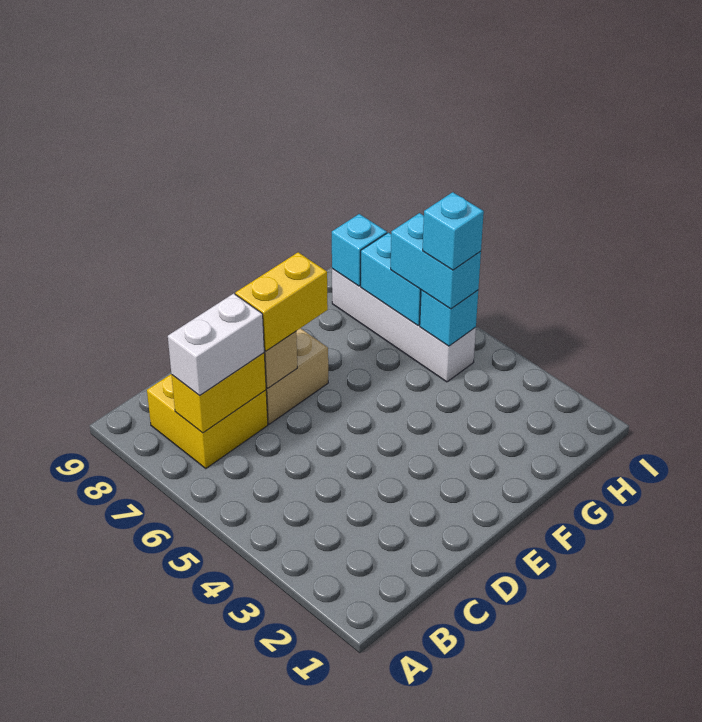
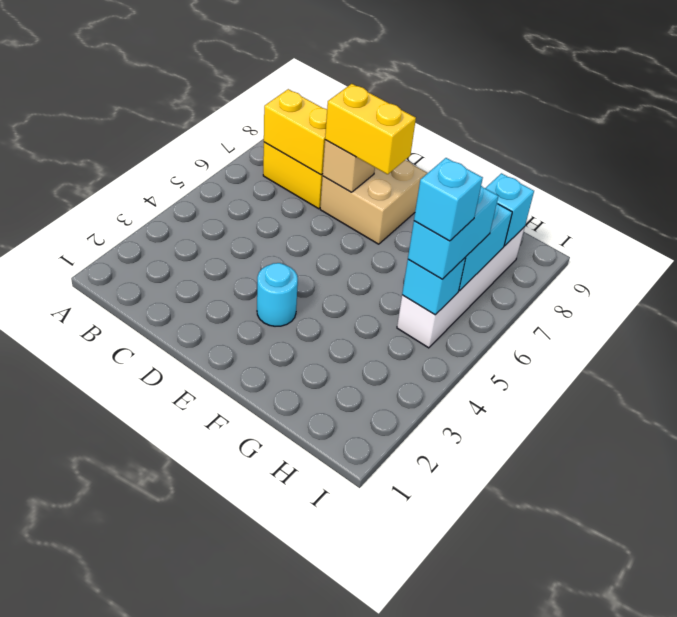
white 1x2 brick [168,293,265,396] -> none
none -> cyan 1x1 round brick [257,263,298,326]

